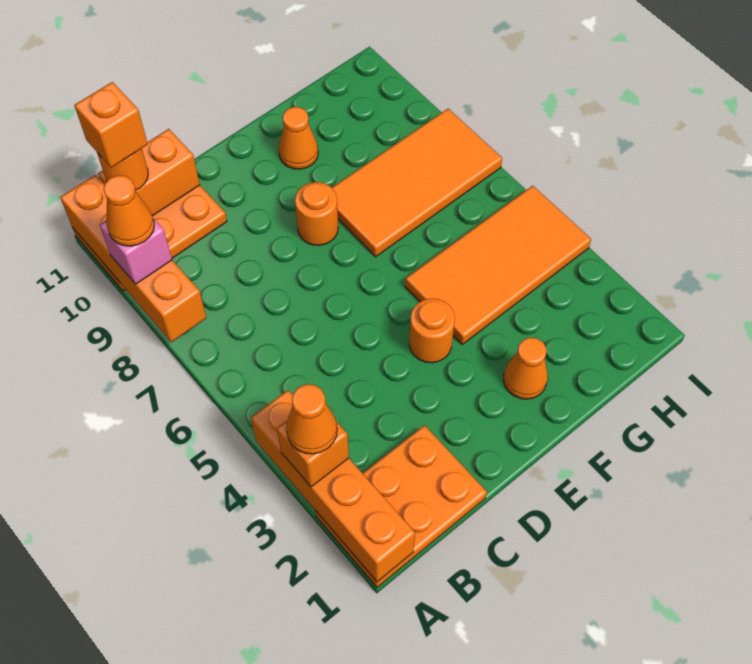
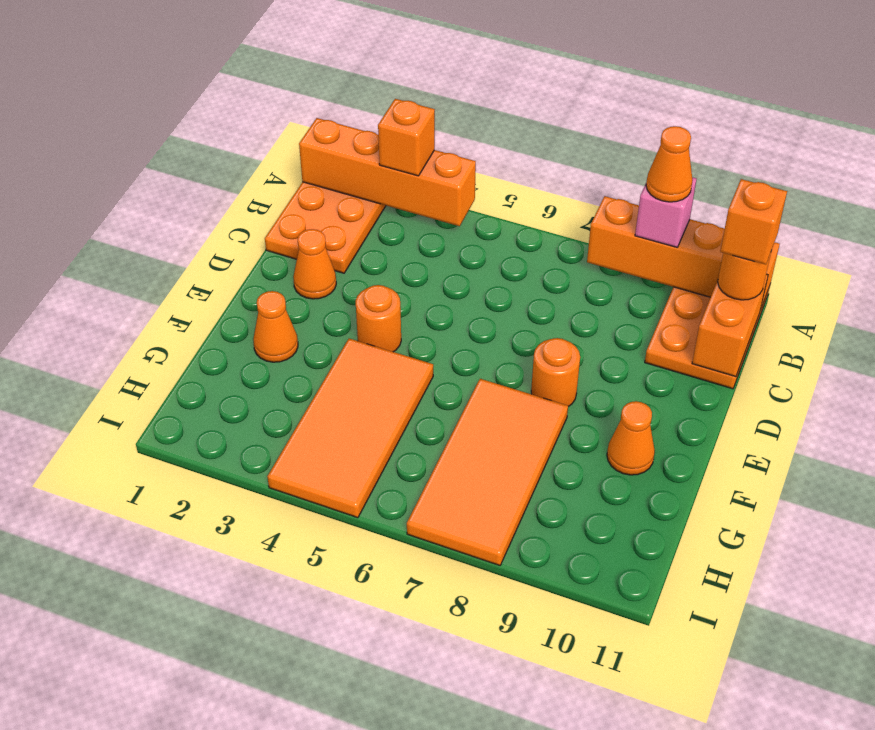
orange 1x1 cone [286,384,337,454] -> orange 1x1 cone moved to [293,229,336,299]

